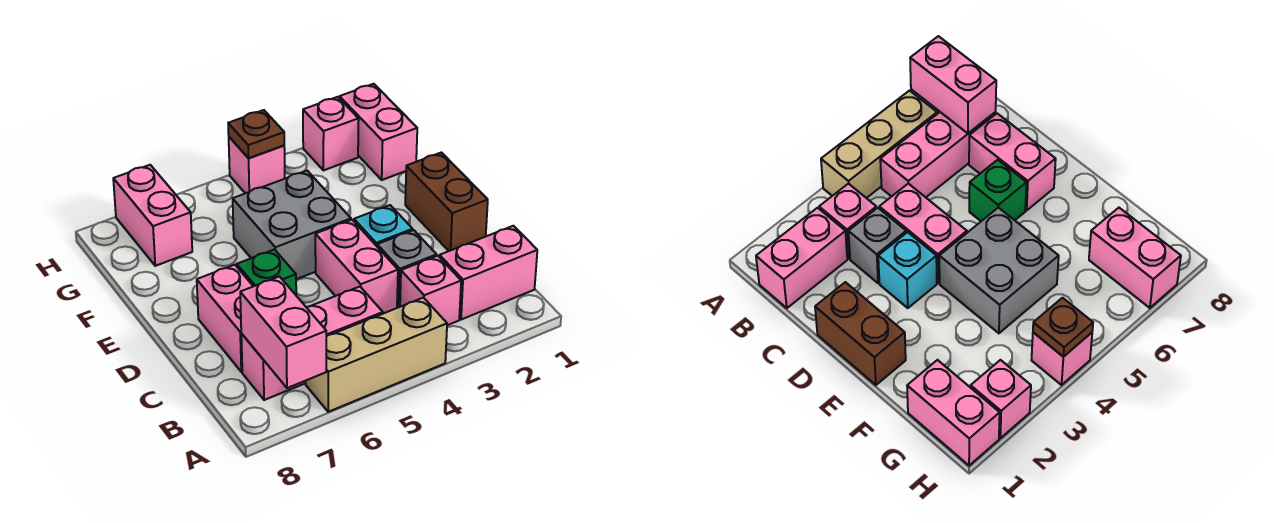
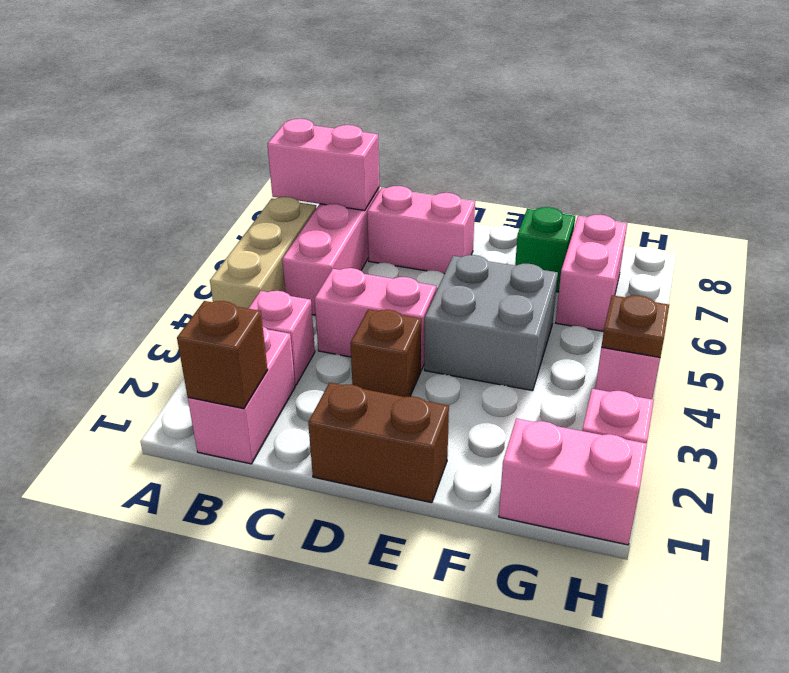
none -> brown 1x1 brick [177,301,268,409]
grey 1x1 brick [377,230,437,307] -> none
cyan 1x1 brick [354,205,413,246] -> brown 1x1 brick [350,310,421,397]
green 1x1 brick [237,249,296,295] -> green 1x1 brick moved to [515,207,575,292]
pink 1x2 brick [113,165,192,266] -> pink 1x2 brick turned to [556,215,627,331]

